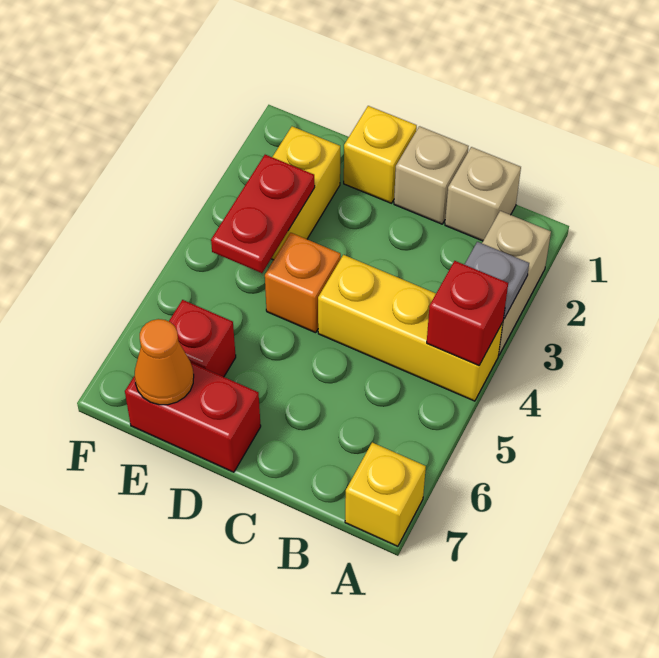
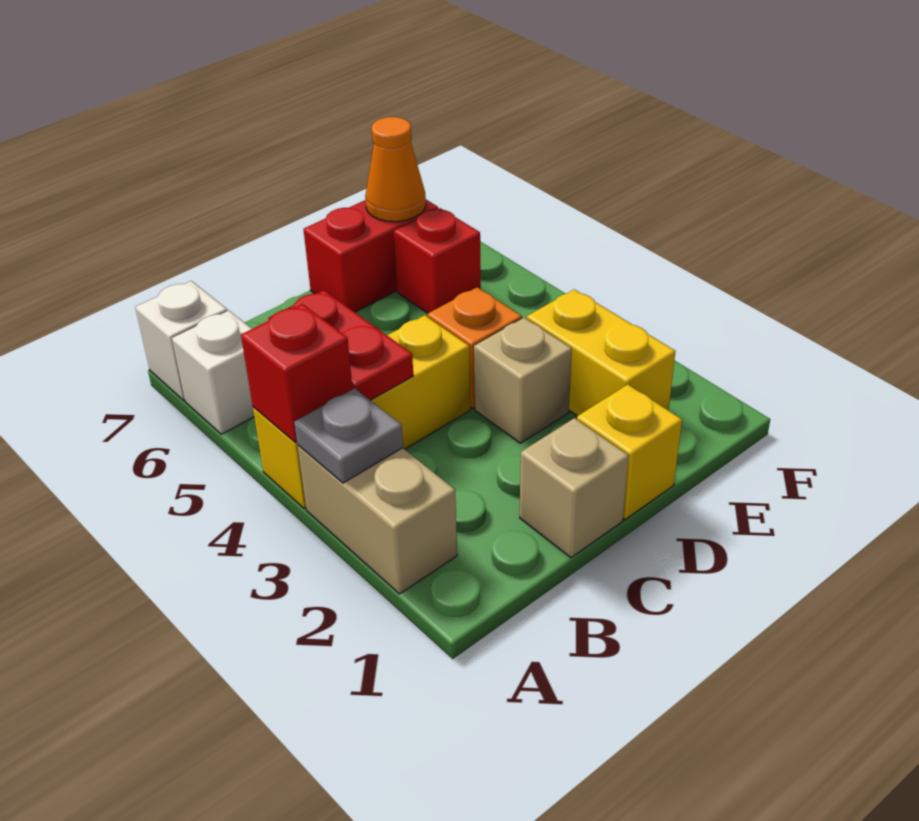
none -> white 1x1 brick [172,311,254,434]
yellow 1x1 brick [345,443,426,546] -> white 1x1 brick [135,281,227,400]
tan 1x1 brick [445,147,521,241] -> tan 1x1 brick moved to [474,318,572,443]
red 1x2 plate [211,155,315,273] -> red 1x2 plate moved to [268,290,413,400]

